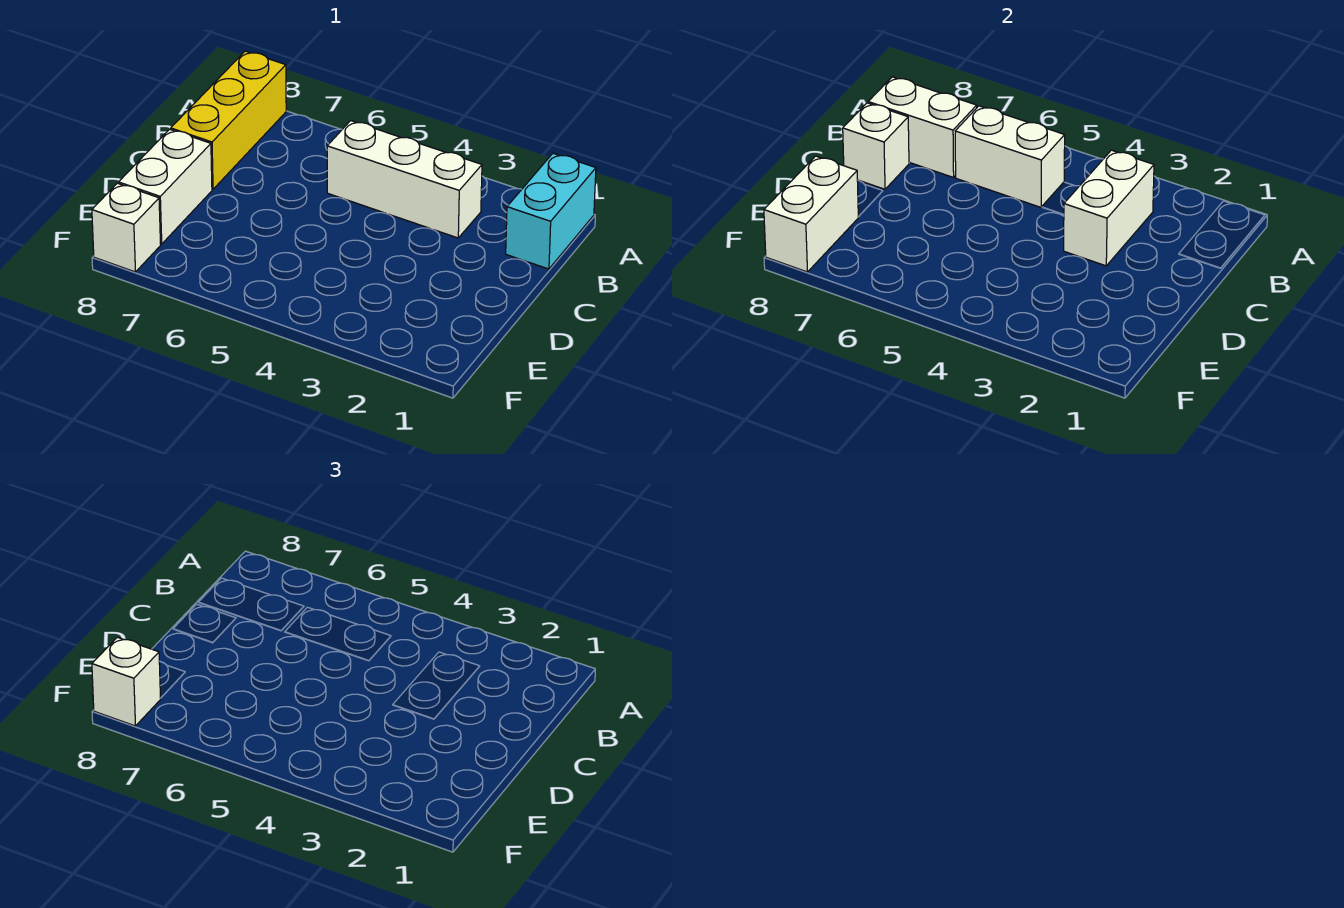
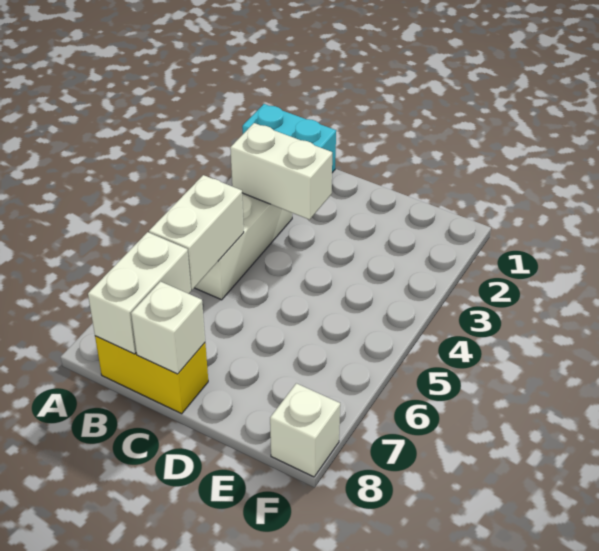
yellow 1x3 brick [171,51,286,189] -> yellow 1x2 brick [95,336,208,414]
white 1x2 brick [119,129,212,244] -> none
white 1x2 brick [764,156,858,272] -> none
white 1x1 brick [92,637,161,726] -> none

